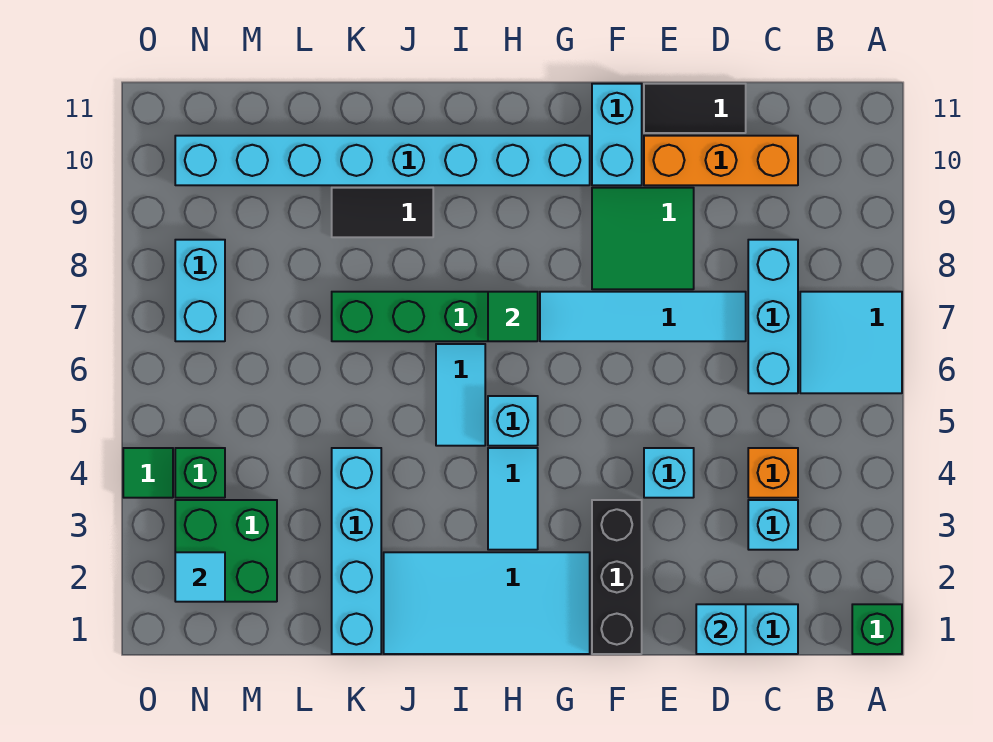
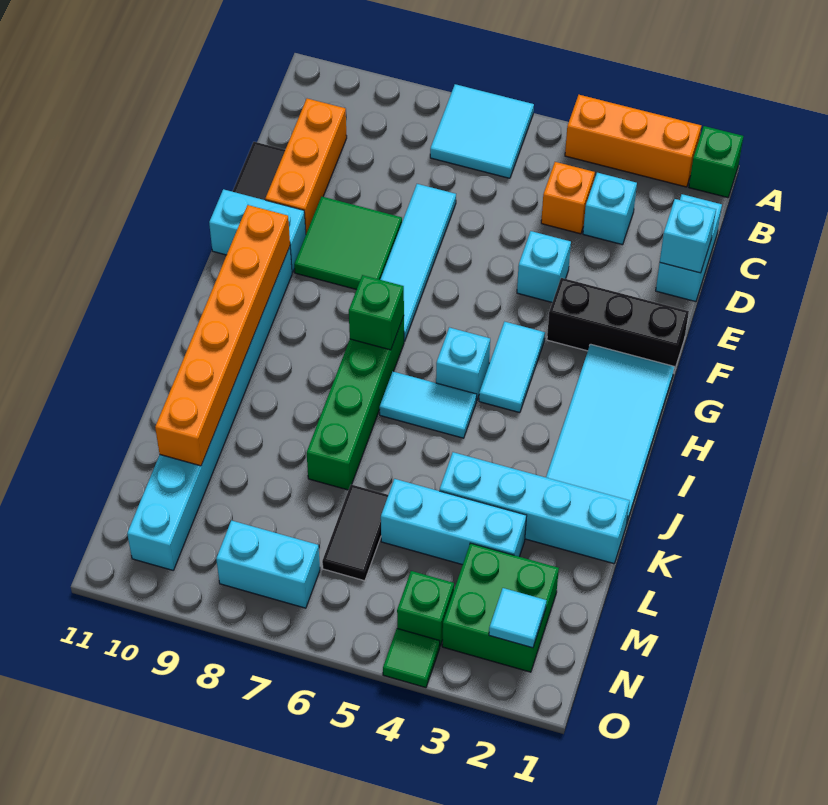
none -> orange 1x3 brick [565,95,701,187]
cyan 1x3 brick [748,240,798,393] -> cyan 1x3 brick moved to [381,479,527,565]
none -> orange 1x6 brick [155,205,290,466]
cyan 1x2 tile [488,448,538,550] -> cyan 1x2 tile turned to [479,322,545,413]
green 1x1 tile [488,292,538,341] -> green 1x1 brick [349,275,404,350]
black 1x2 tile [332,188,433,237] -> black 1x2 tile moved to [322,485,388,581]

